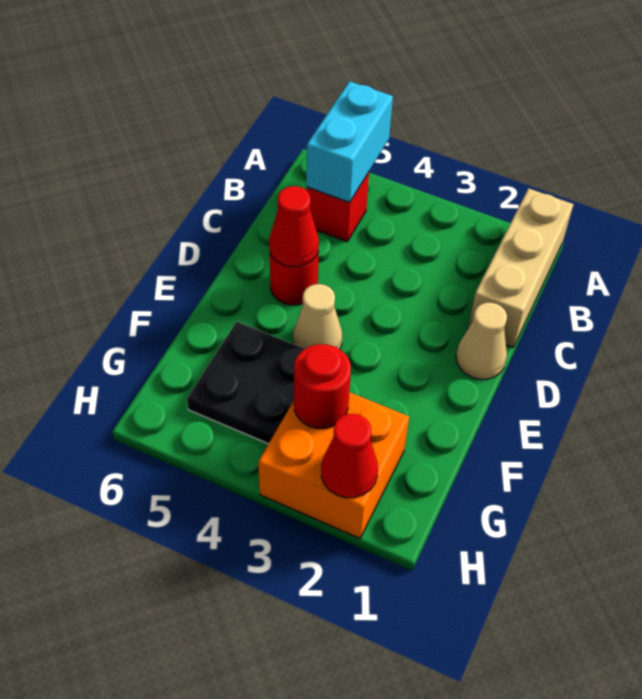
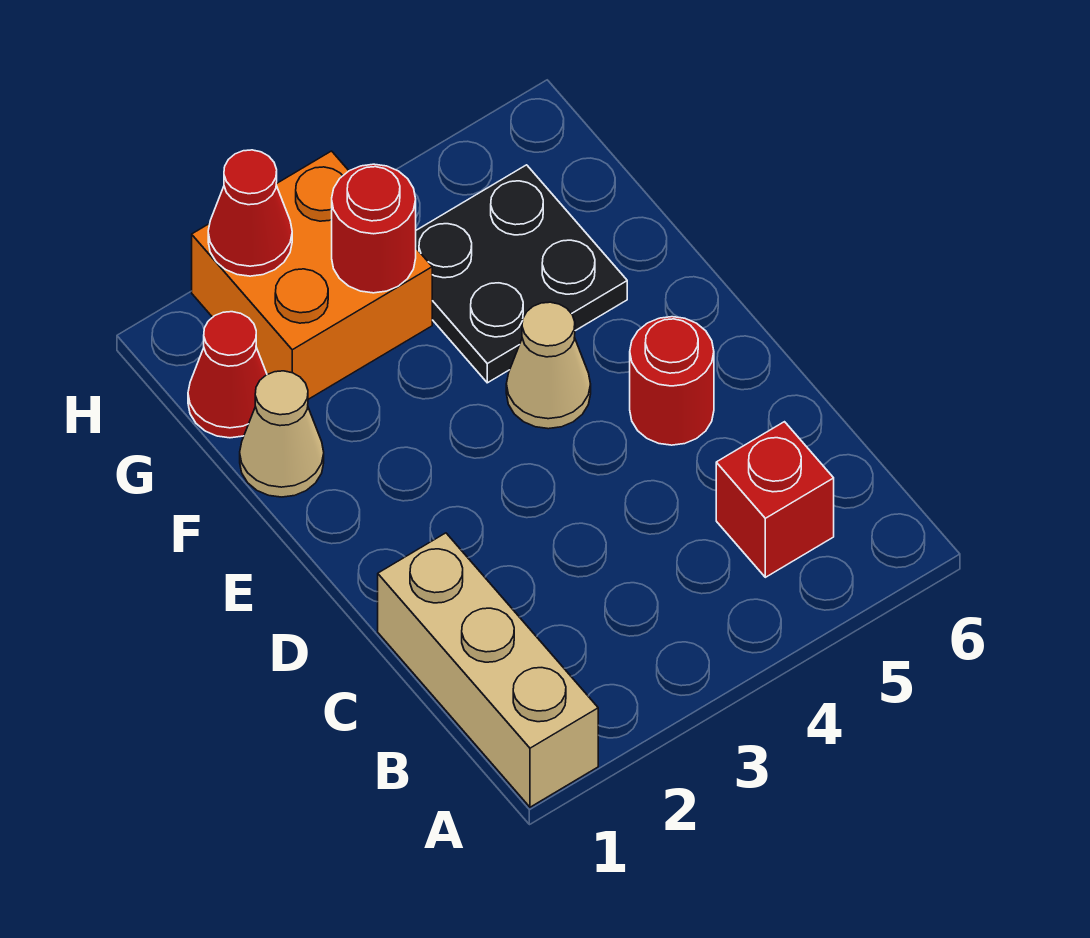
cyan 1x2 brick [306,81,393,202] -> none
tan 1x1 cone [456,302,507,379] -> tan 1x1 cone moved to [240,371,324,497]
red 1x1 cone [269,186,319,267] -> red 1x1 cone moved to [188,312,267,438]

